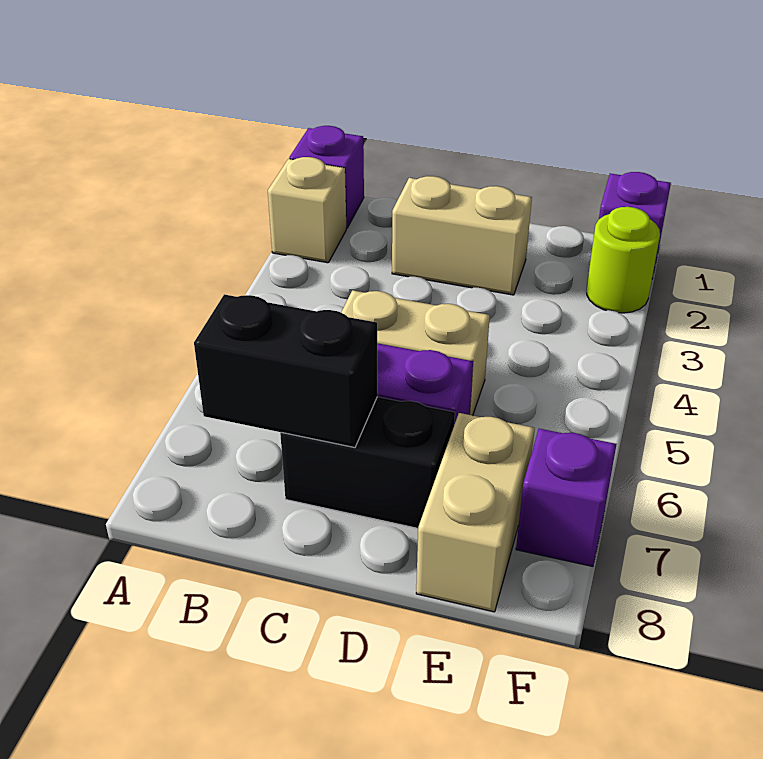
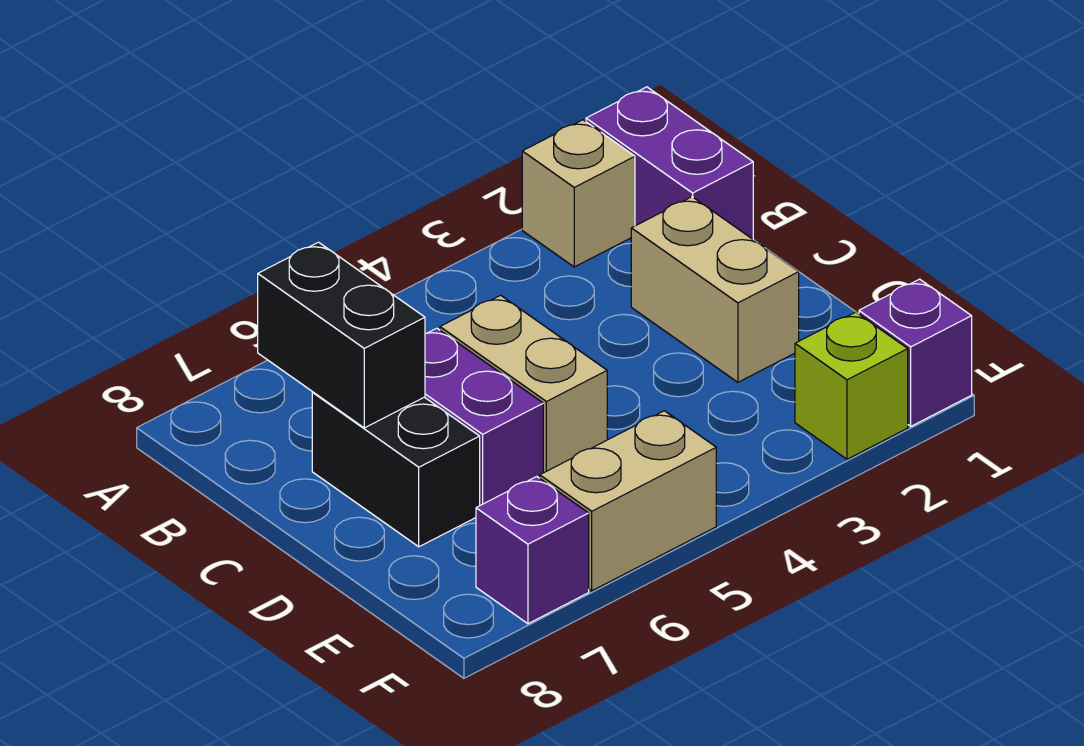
purple 1x1 brick [289,126,364,228] -> purple 1x2 brick [586,87,753,239]
tan 1x2 brick [416,413,535,612] -> tan 1x2 brick moved to [540,411,716,591]
lime 1x1 round brick [587,207,660,313] -> lime 1x1 brick [795,312,908,459]

